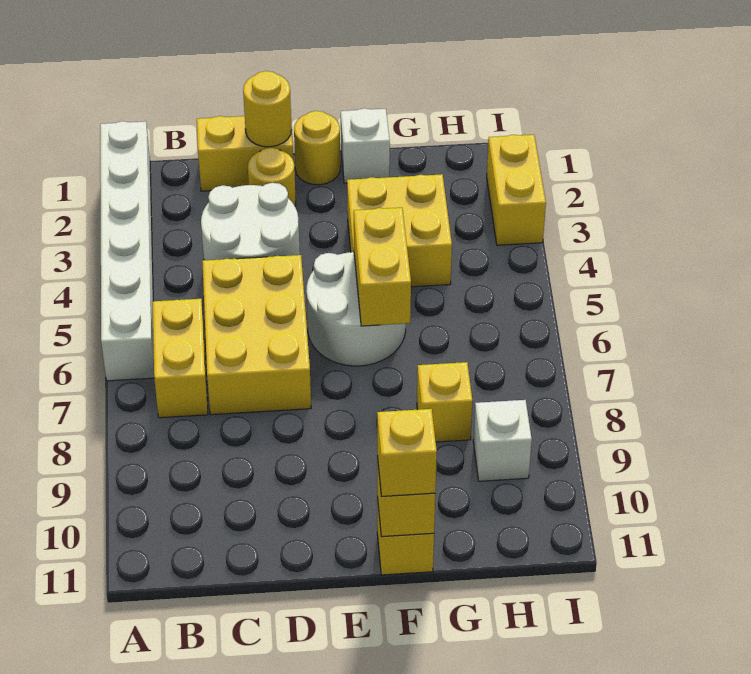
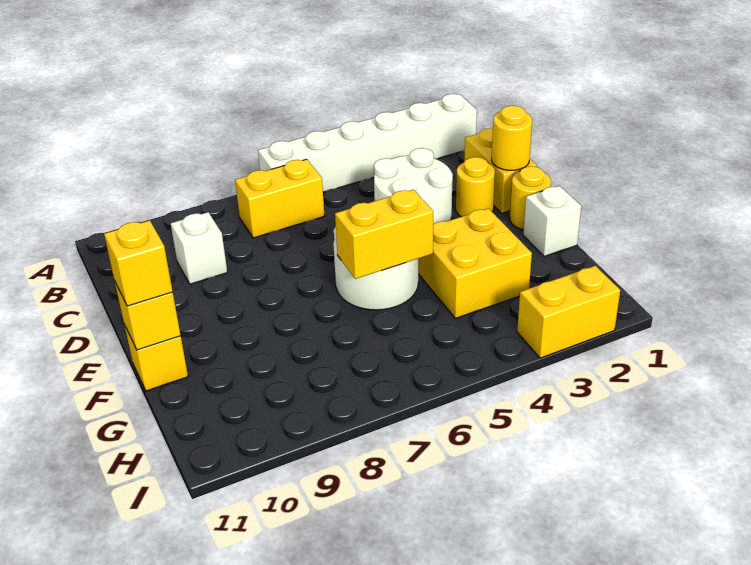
yellow 2x3 brick [202,255,311,415] -> none
yellow 1x1 brick [417,362,473,442] -> none
white 1x1 brick [473,400,532,481] -> white 1x1 brick moved to [171,212,227,284]

